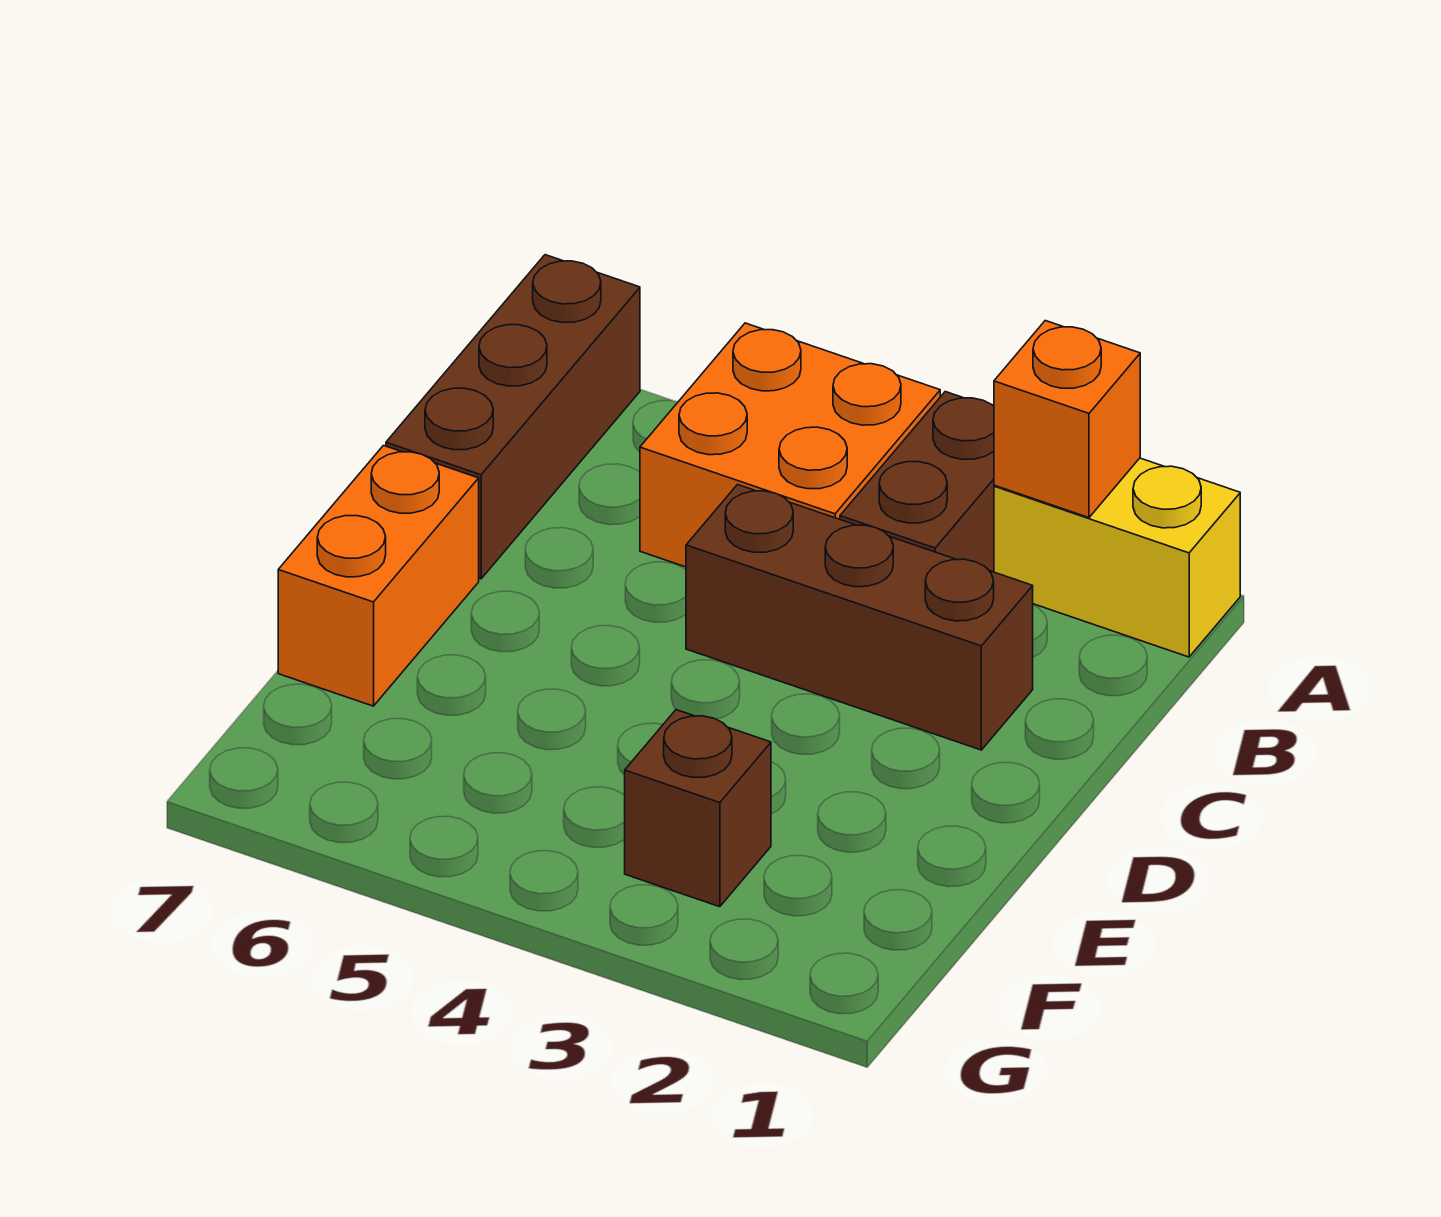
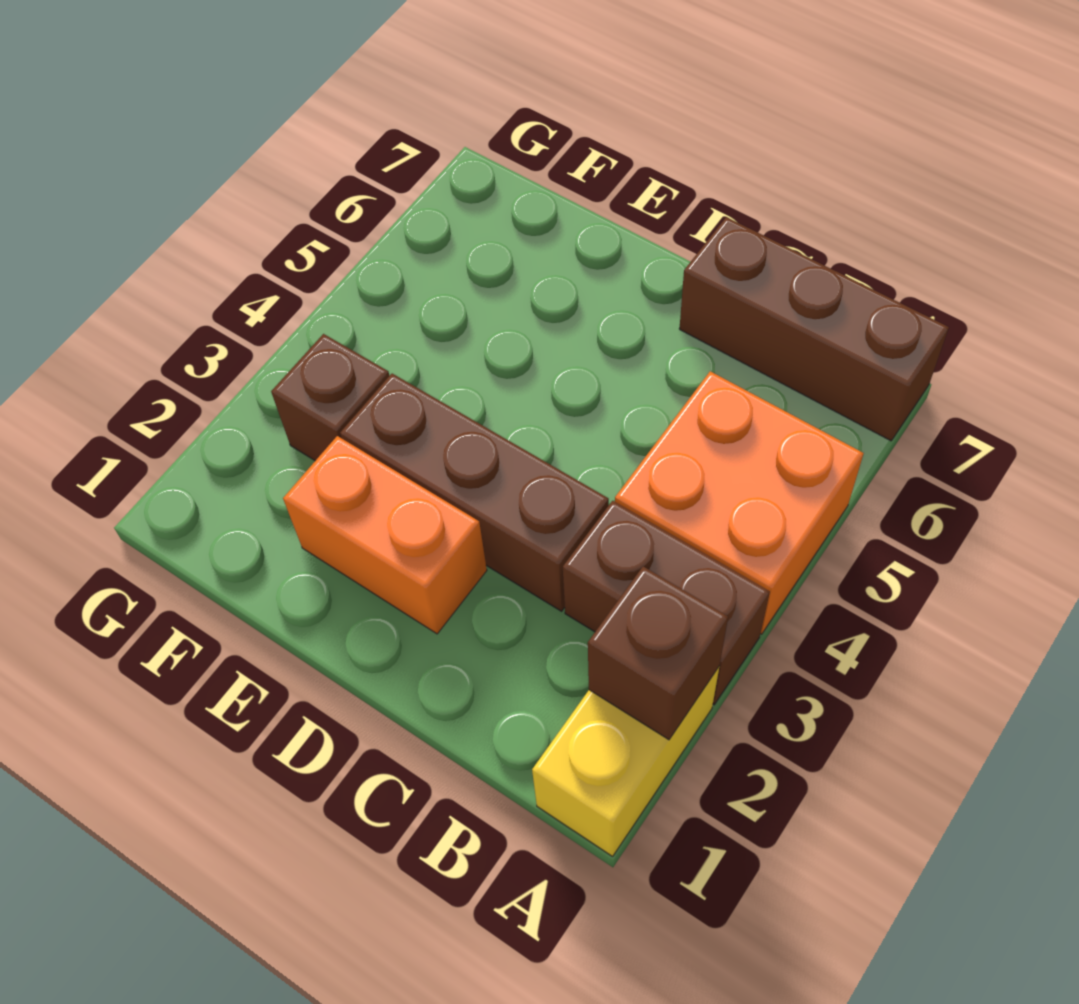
orange 1x1 brick [994,321,1140,518] -> brown 1x1 brick [588,566,728,740]
brown 1x3 brick [686,485,1033,750] -> brown 1x3 brick turned to [340,374,609,611]
orange 1x2 brick [278,446,479,706] -> orange 1x2 brick moved to [283,436,487,634]

